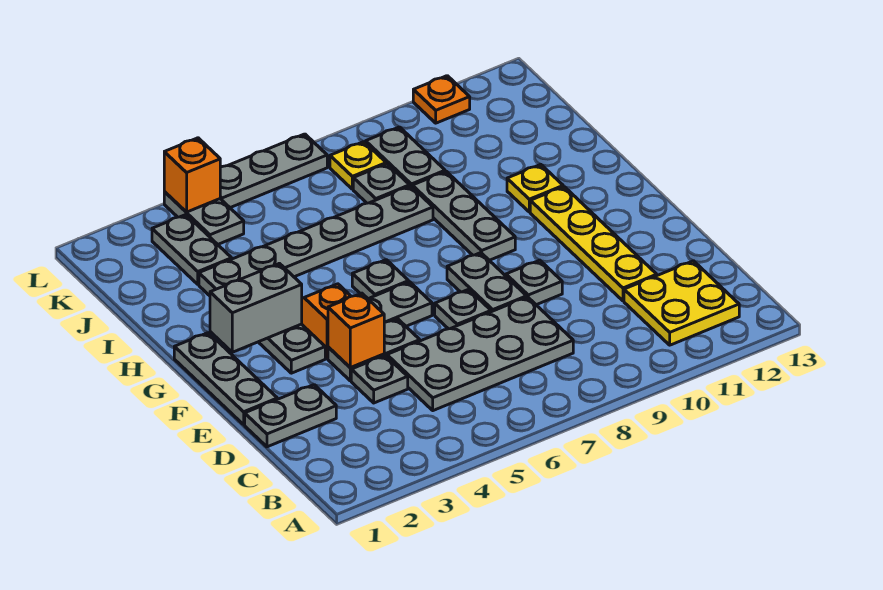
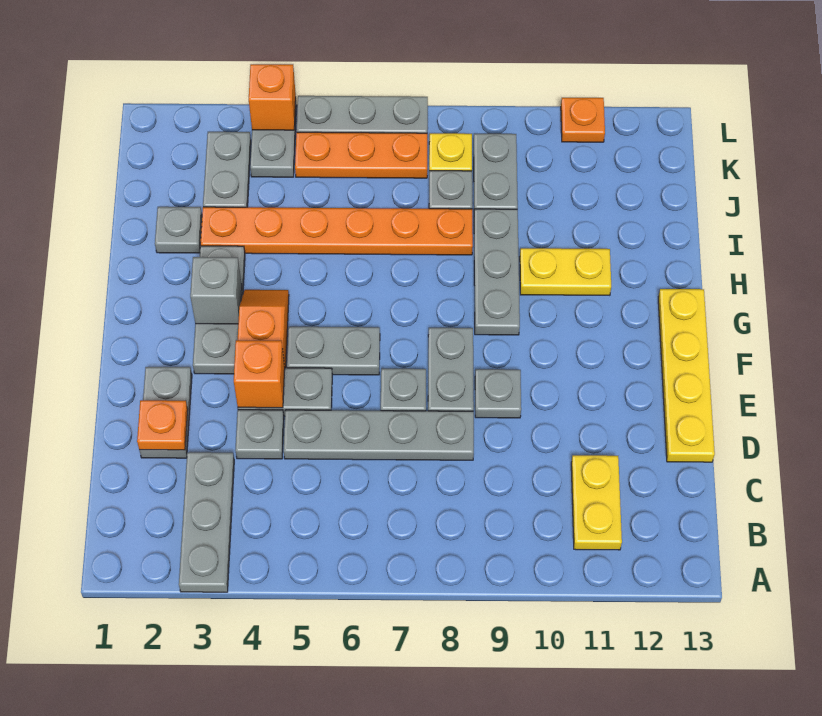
yellow 2x2 plate [624,261,739,345] -> yellow 1x2 plate [571,455,622,550]
grey 2x4 plate [387,297,573,411] -> grey 1x4 plate [284,410,474,460]
grey 1x2 plate [245,385,336,447] -> grey 1x2 plate turned to [139,367,192,458]
none -> orange 1x1 plate [137,400,188,450]
yellow 1x4 plate [530,187,657,301] -> yellow 1x4 plate moved to [658,289,715,462]
grey 1x3 plate [174,333,277,424] -> grey 1x3 plate moved to [179,452,234,592]
grey 1x2 brick [210,263,302,352] -> grey 1x1 brick [190,257,242,324]
grey 1x1 plate [352,260,409,299] -> grey 1x1 plate moved to [155,207,202,253]
yellow 1x1 plate [507,164,563,212] -> yellow 1x2 plate [520,248,611,295]
grey 1x6 plate [199,186,433,296] -> orange 1x6 plate [200,207,473,255]
none -> orange 1x3 plate [295,132,427,178]

